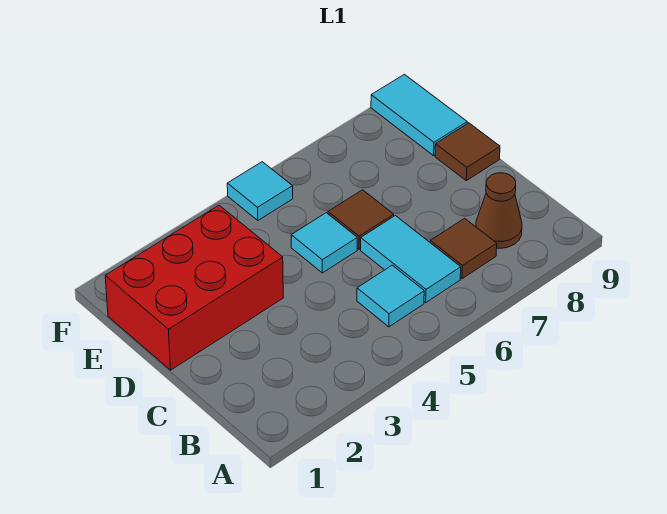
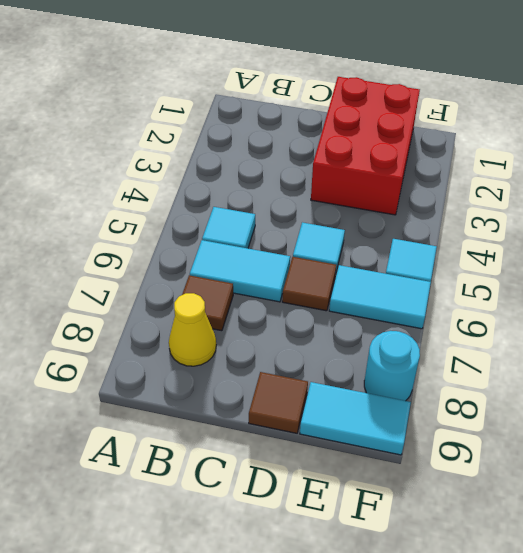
brown 1x1 cone [476,173,522,248] -> yellow 1x1 cone [169,293,216,366]
none -> cyan 1x2 tile [329,265,431,329]
none -> cyan 1x1 round brick [364,331,420,401]

